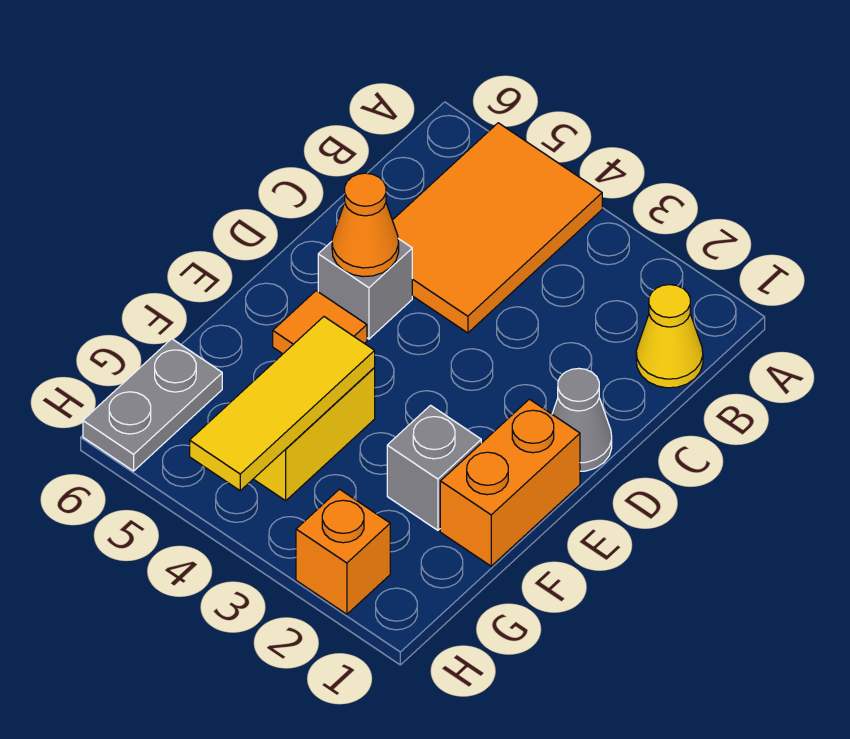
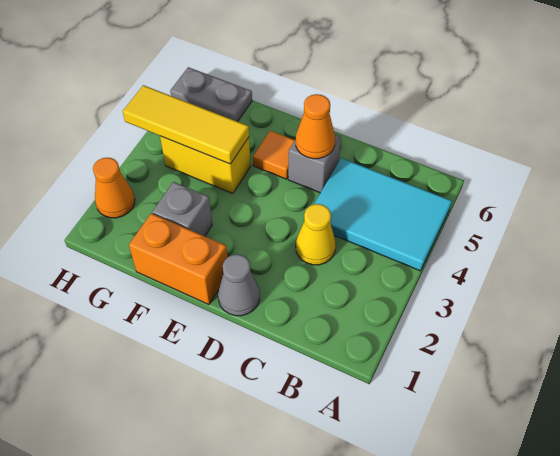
orange 2x3 tile [392,123,602,333] -> cyan 2x3 tile [314,158,452,271]
yellow 1x1 cone [636,285,703,388] -> yellow 1x1 cone moved to [296,204,336,265]
orange 1x1 brick [296,489,390,614] -> orange 1x1 cone [93,158,135,218]

